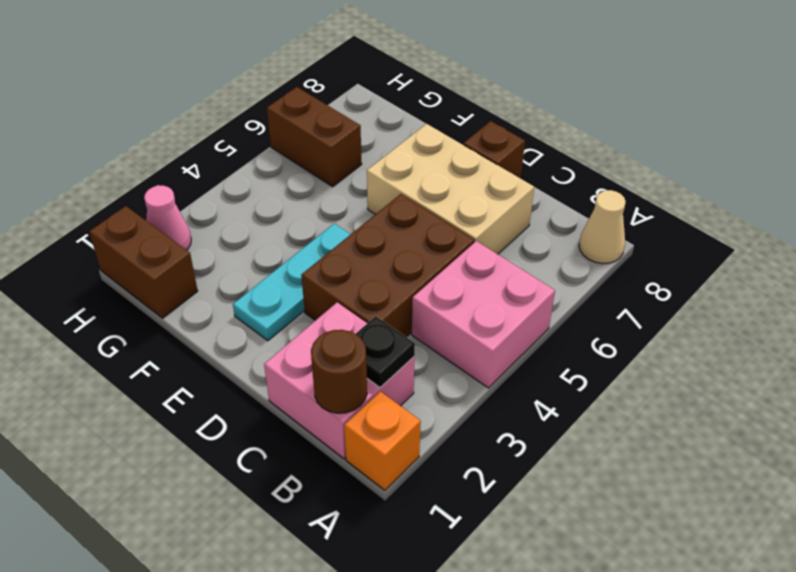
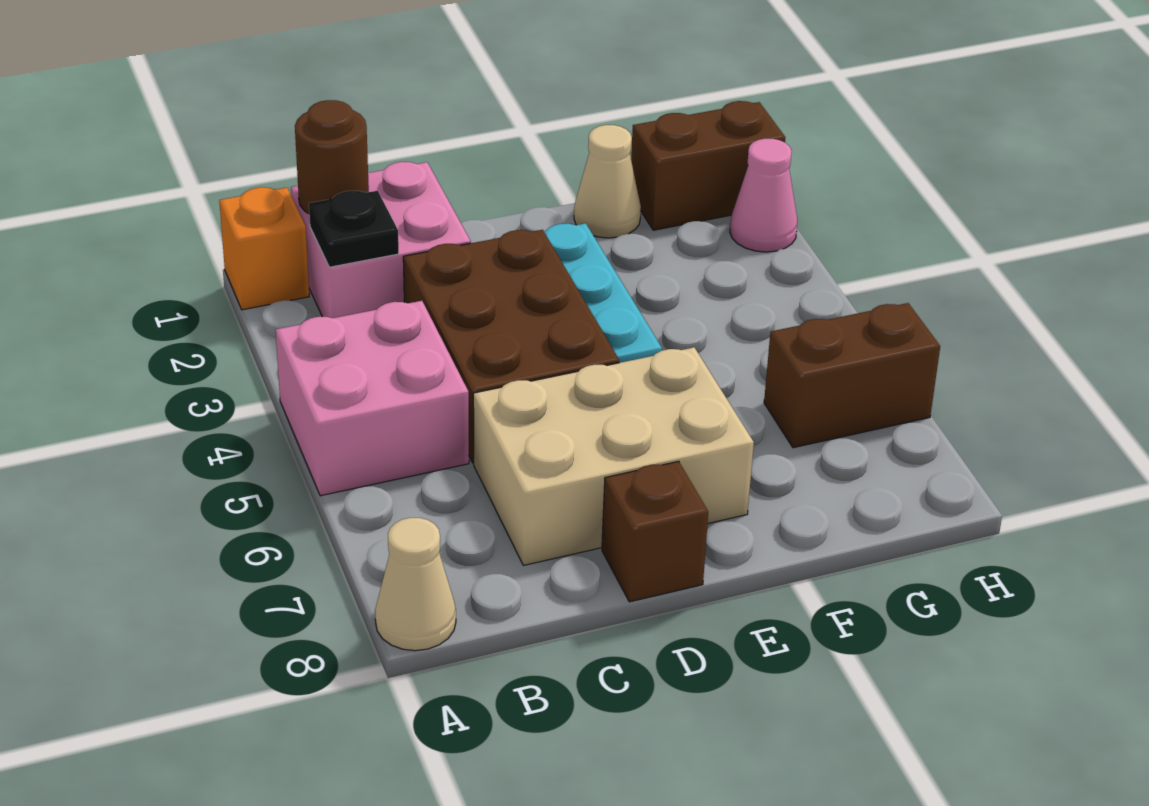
none -> tan 1x1 cone [574,125,641,238]

